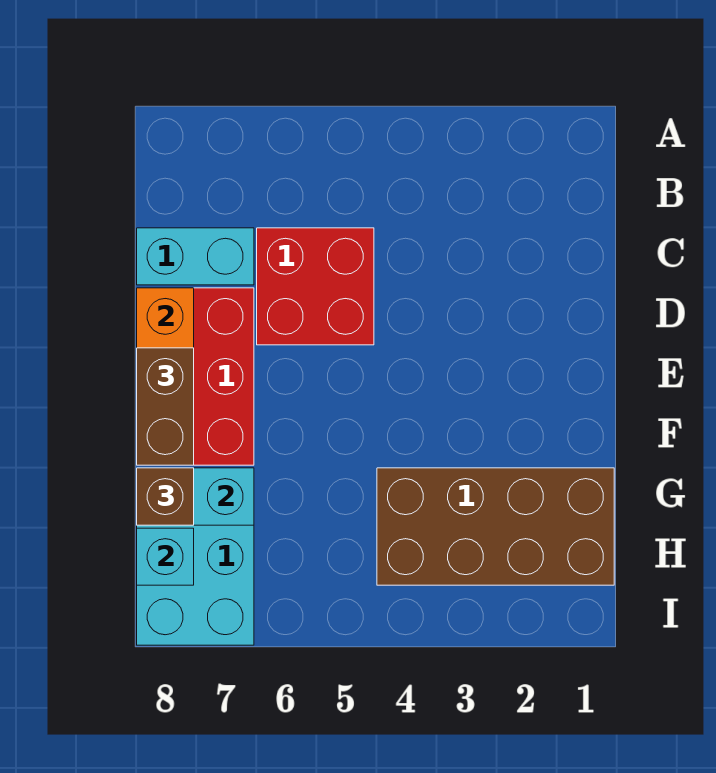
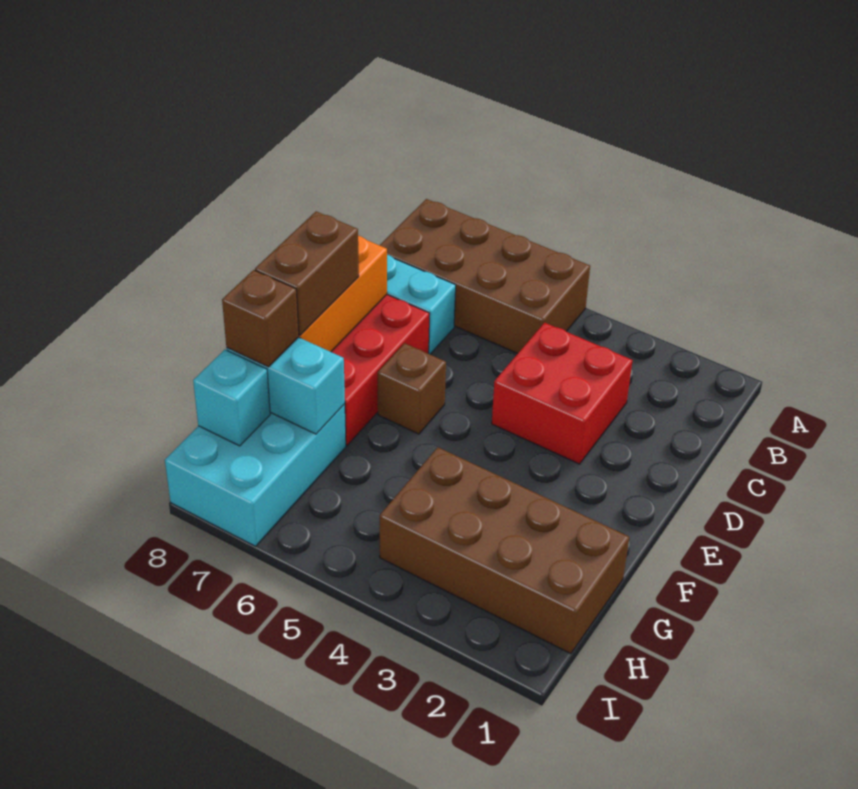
none -> brown 2x4 brick [380,199,590,354]
red 2x2 brick [257,228,374,345] -> red 2x2 brick moved to [492,323,632,464]
none -> brown 1x1 brick [378,343,446,434]

